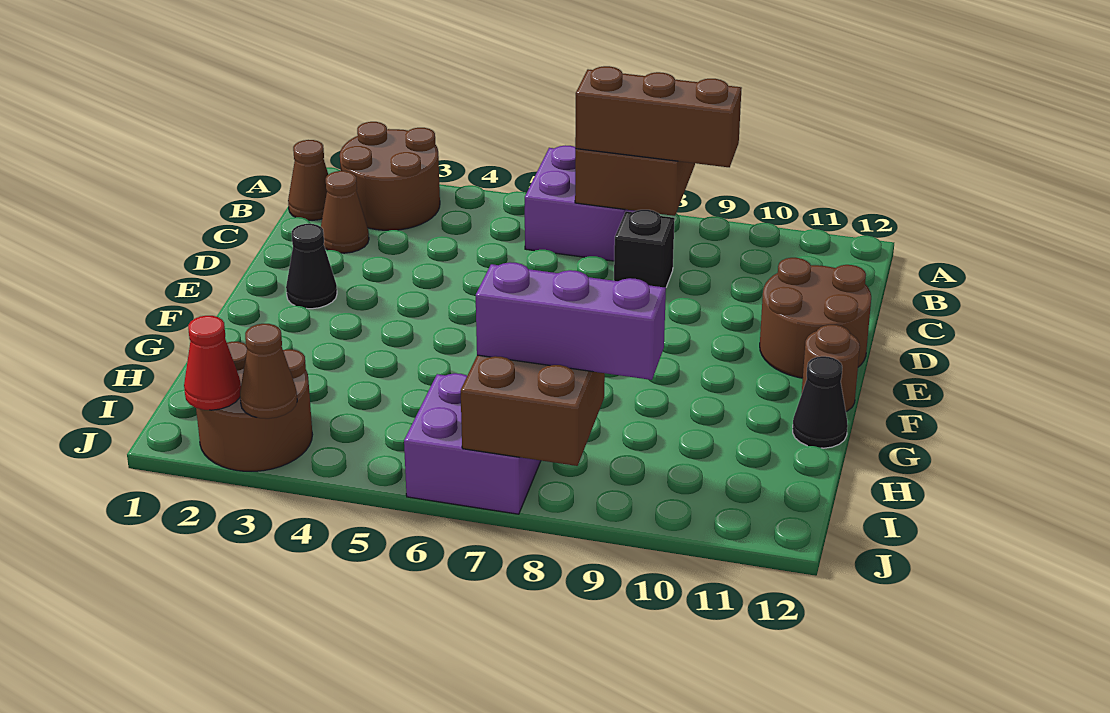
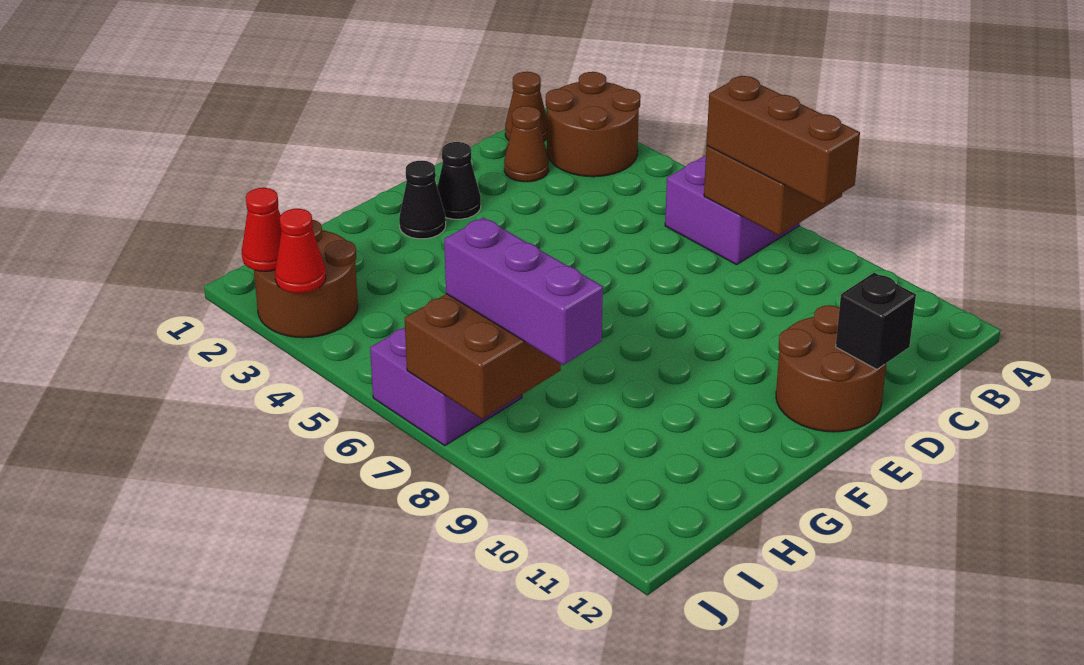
black 1x1 brick [614,210,675,288] -> black 1x1 brick moved to [836,273,916,369]
brown 1x1 round brick [802,325,860,411] -> none
black 1x1 cone [793,356,848,448] -> black 1x1 cone moved to [399,160,446,239]
brown 1x1 cone [240,324,297,419] -> red 1x1 cone [275,209,326,293]

